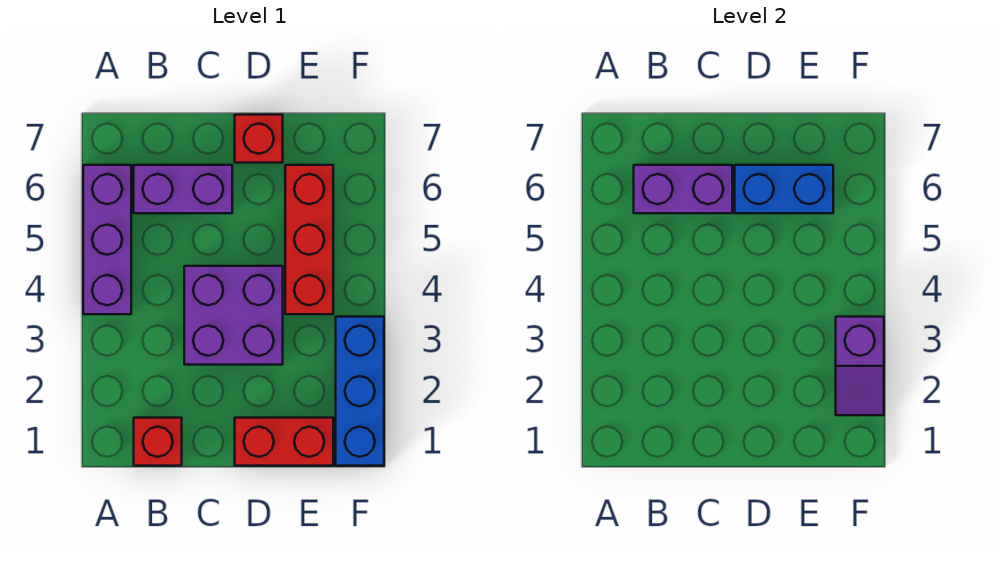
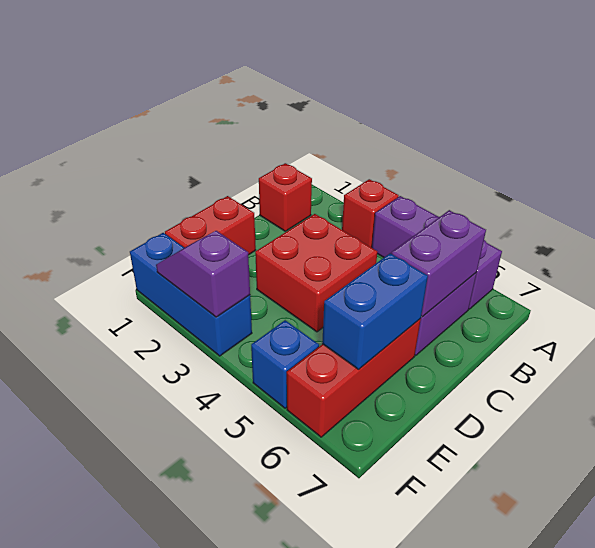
purple 2x2 brick [184,266,283,365] -> red 2x2 brick [255,214,377,332]
red 1x1 brick [235,115,283,163] -> red 1x1 brick moved to [342,179,399,248]
red 1x3 brick [285,165,333,314] -> red 1x3 brick turned to [287,319,421,437]
none -> blue 1x1 brick [251,320,319,408]

